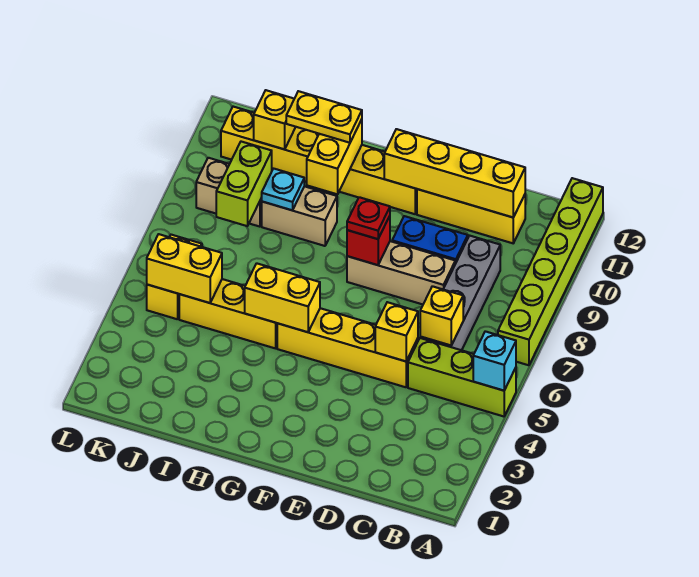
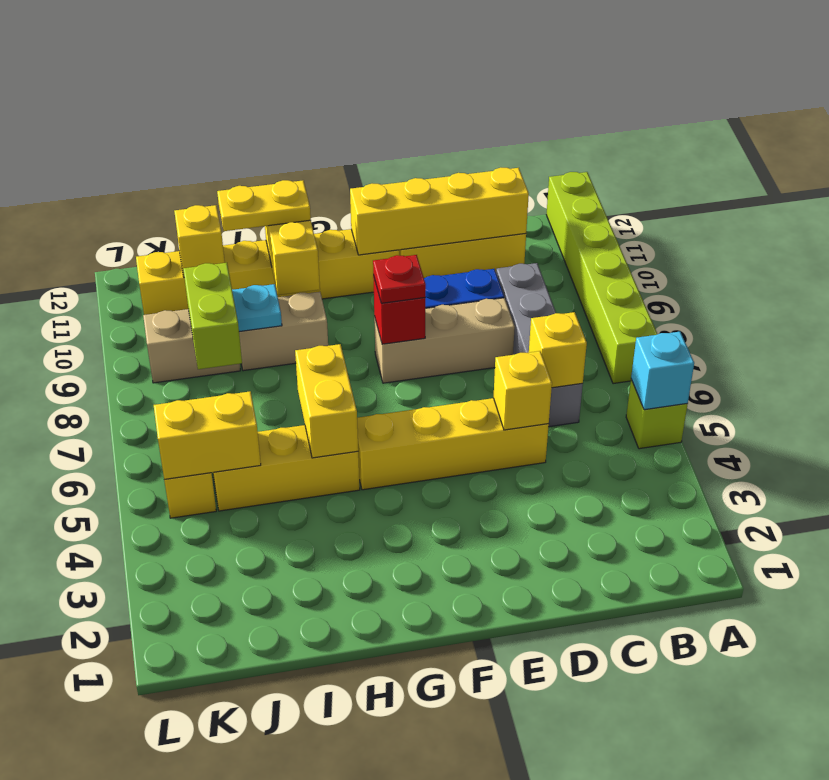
lime 1x3 brick [408,338,516,416] -> lime 1x1 brick [626,379,688,449]
yellow 1x2 brick [245,263,320,332] -> yellow 1x2 brick turned to [295,344,358,458]

